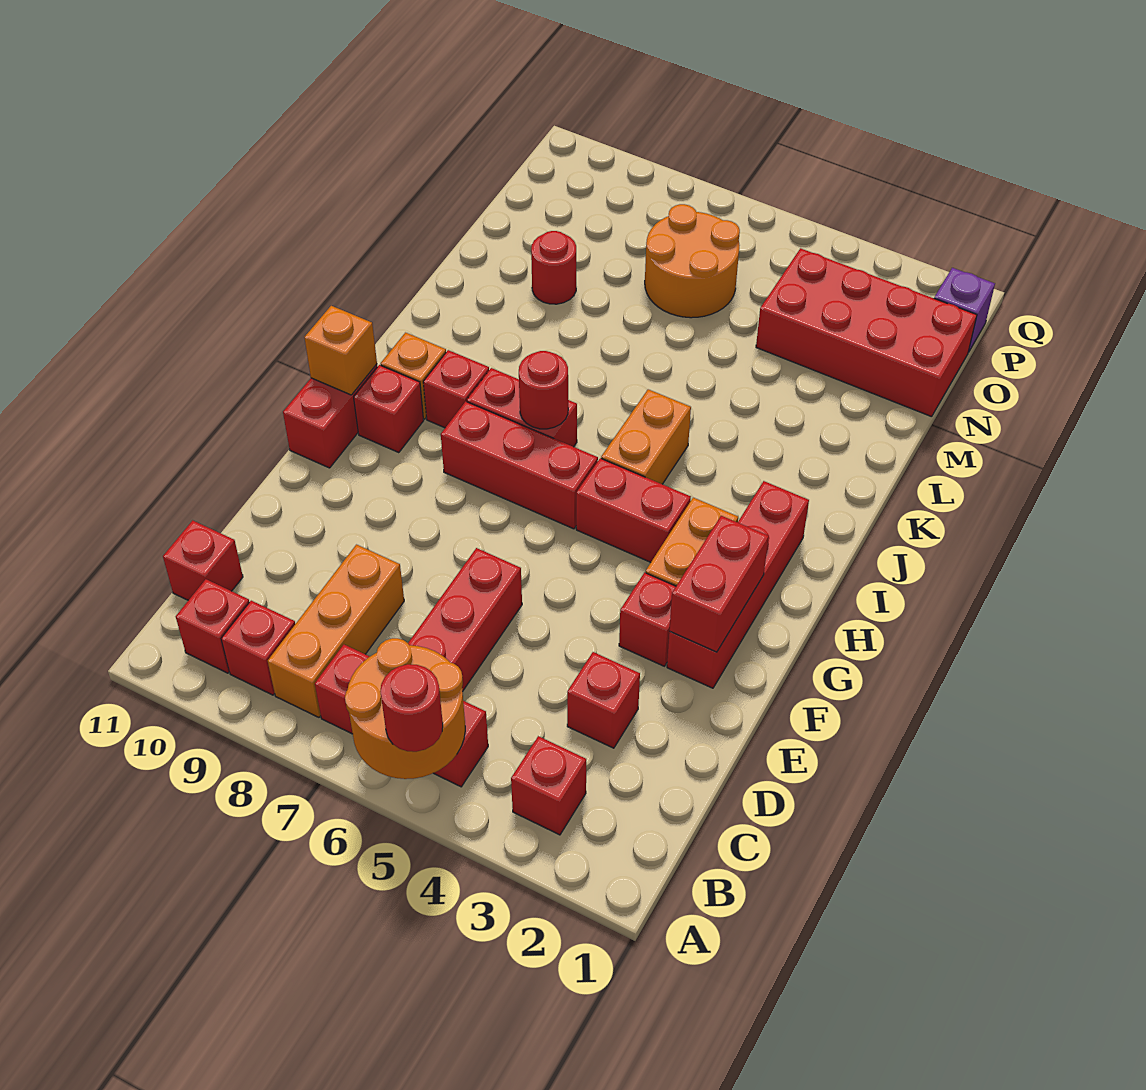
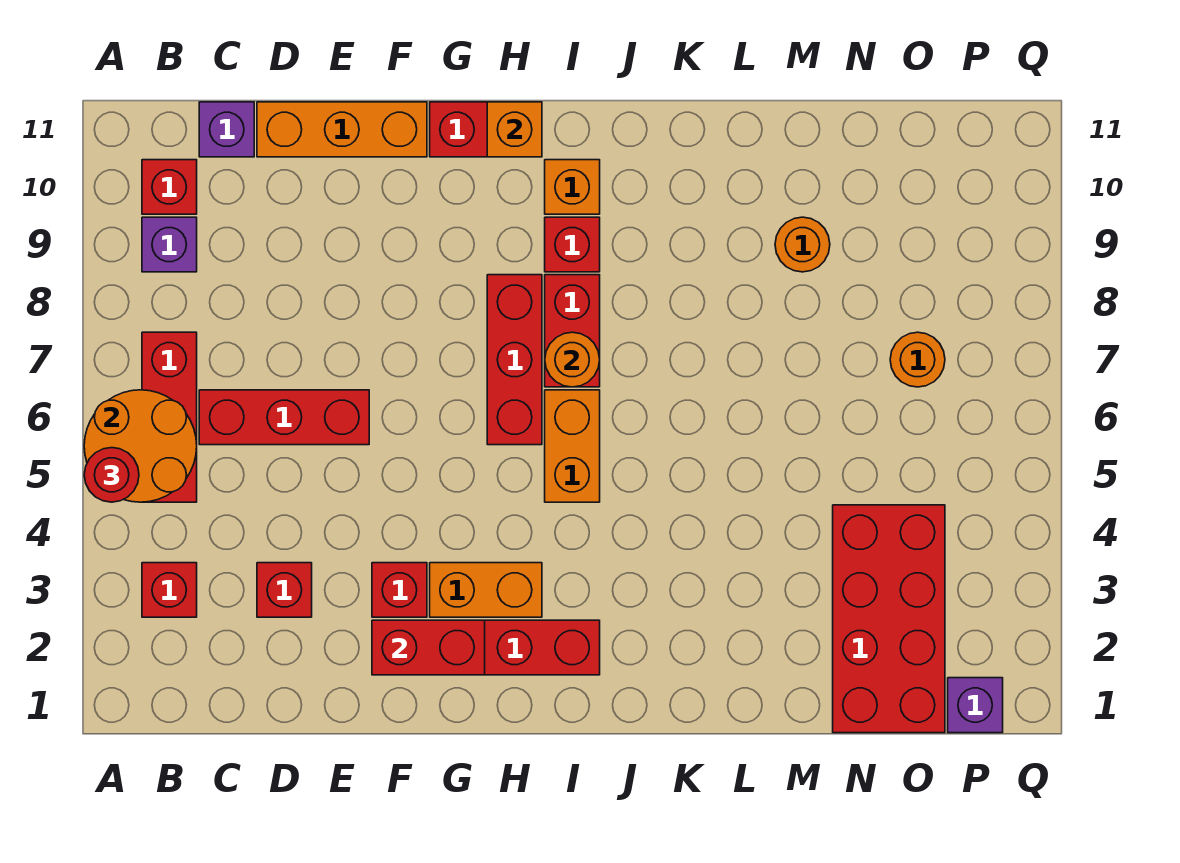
orange 1x3 brick [268,545,404,717] -> orange 1x3 brick moved to [257,102,427,157]
red 1x1 brick [221,601,295,695] -> purple 1x1 brick [142,217,197,272]
red 1x1 brick [163,520,243,600] -> purple 1x1 brick [199,102,254,157]
red 1x2 brick [576,458,691,562] -> none
red 1x1 brick [354,365,424,453] -> none
orange 1x2 brick [601,389,691,484] -> orange 1x2 brick turned to [545,390,600,502]
red 1x1 round brick [519,351,568,429] -> orange 1x1 round brick [545,332,600,387]
red 1x1 round brick [531,231,576,304] -> orange 1x1 round brick [775,217,830,272]
orange 2x2 round brick [645,204,740,318] -> orange 1x1 round brick [890,332,945,387]

